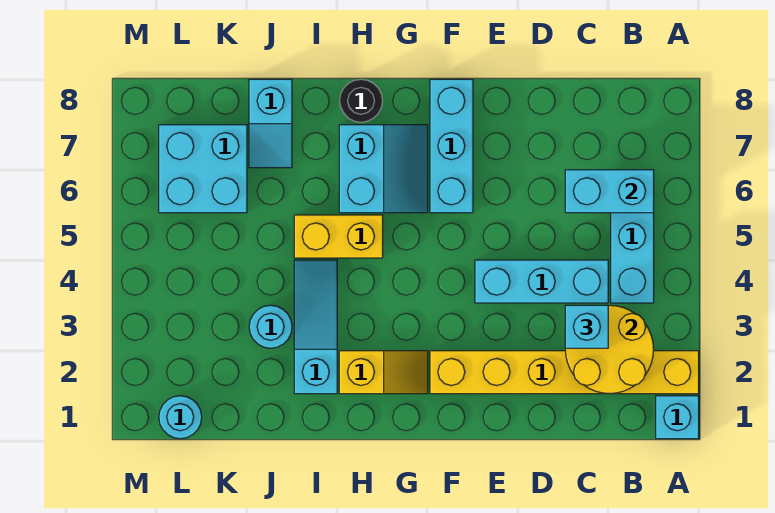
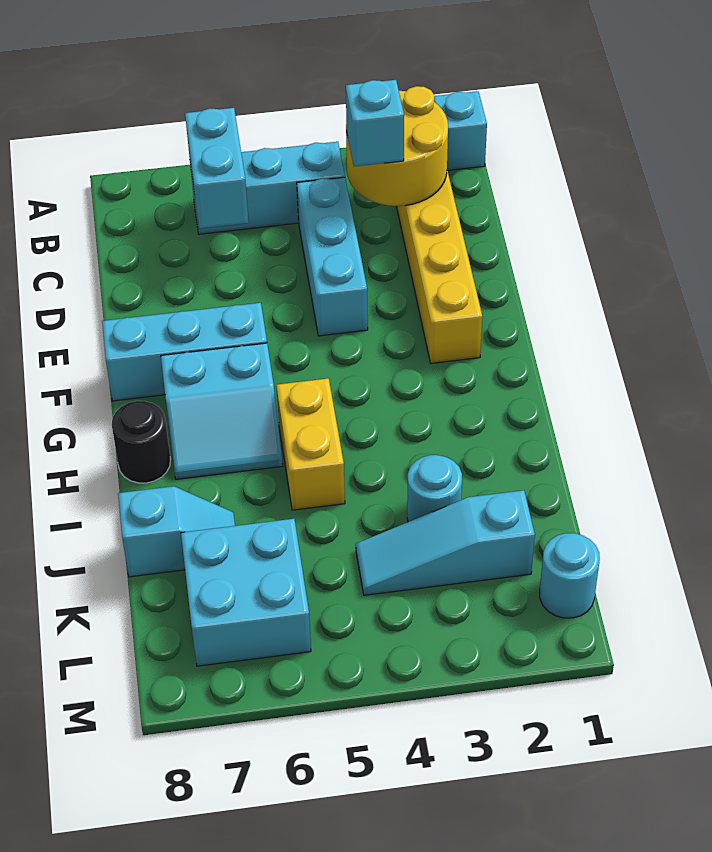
yellow 1x2 slope [339,351,428,394] -> none
cyan 2x2 slope [339,125,428,213] -> cyan 2x2 slope turned to [161,343,283,479]
cyan 1x3 slope [294,260,337,394] -> cyan 1x3 slope moved to [356,490,535,595]

